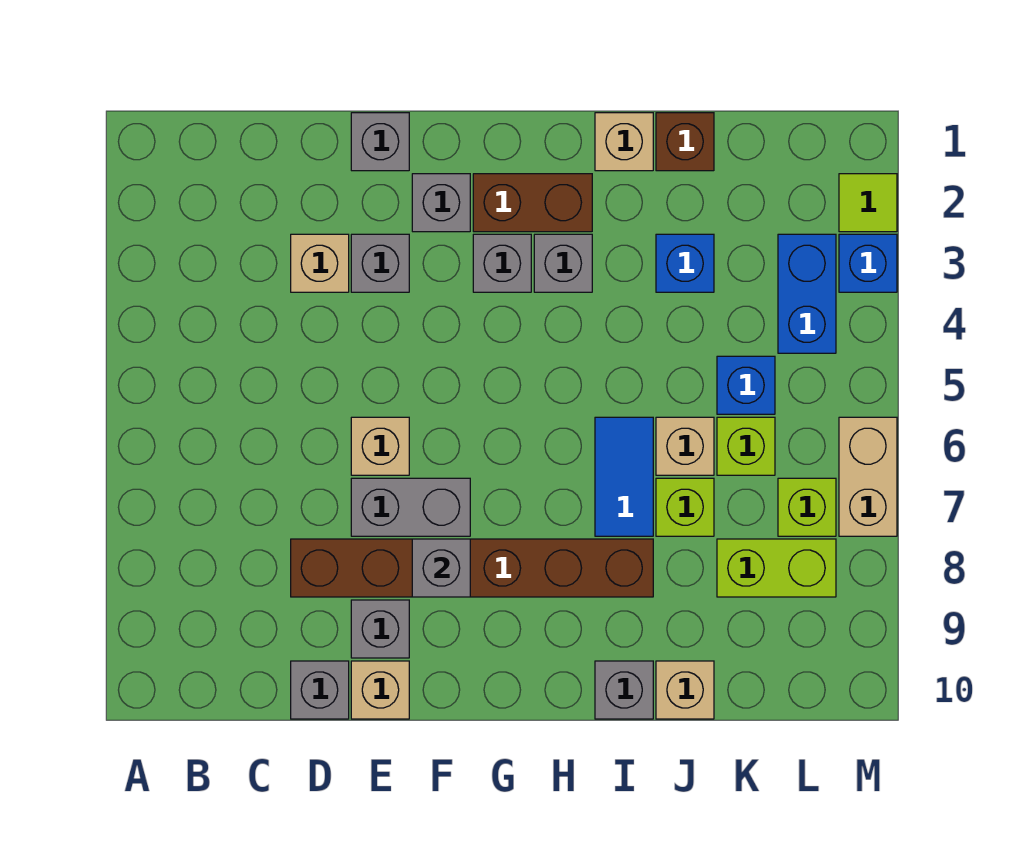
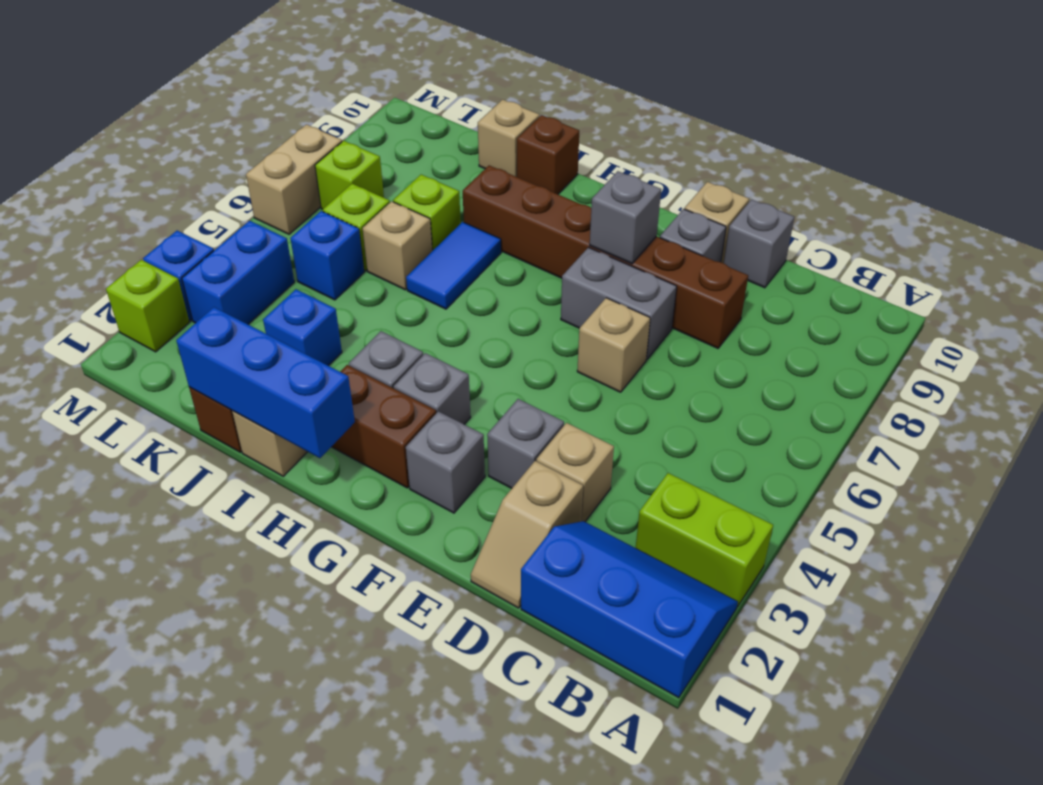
none -> blue 2x3 slope [521,521,738,698]
none -> tan 1x2 slope [471,461,583,608]
grey 1x1 brick [351,113,409,171] -> none
none -> blue 1x3 brick [176,307,355,458]
grey 1x1 brick [595,661,653,719] -> brown 1x1 brick [517,115,579,194]
lime 1x2 brick [717,539,836,597] -> lime 1x2 brick moved to [636,473,773,607]
lime 1x1 tile [839,174,897,232] -> lime 1x1 brick [106,260,189,352]

